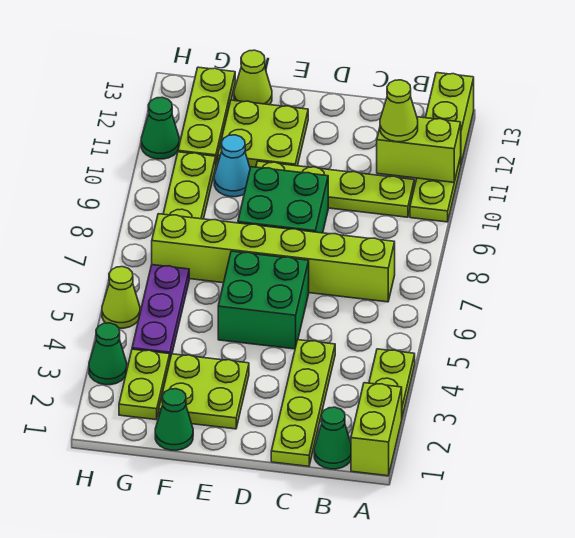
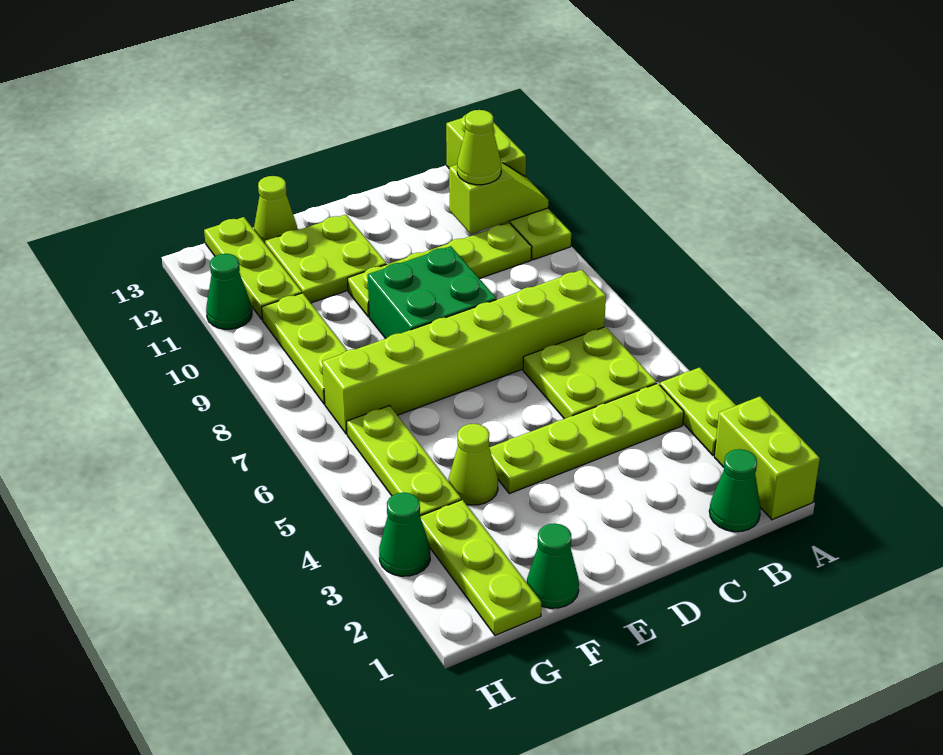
lime 1x2 brick [377,117,461,182] -> lime 1x2 slope [449,162,548,234]
lime 1x4 plate [271,340,335,466] -> lime 1x4 plate turned to [489,383,684,494]
green 2x2 brick [218,251,309,349] -> none
lime 2x2 plate [159,354,249,429] -> lime 2x2 plate moved to [523,327,657,419]
cyan 1x1 cone [214,135,250,197] -> none
lime 1x2 plate [119,349,170,420] -> lime 1x3 plate [420,500,541,635]
purple 1x3 plate [132,265,189,358] -> lime 1x3 plate [347,406,461,516]
lime 1x1 cone [102,267,140,328] -> lime 1x1 cone moved to [449,424,498,505]

